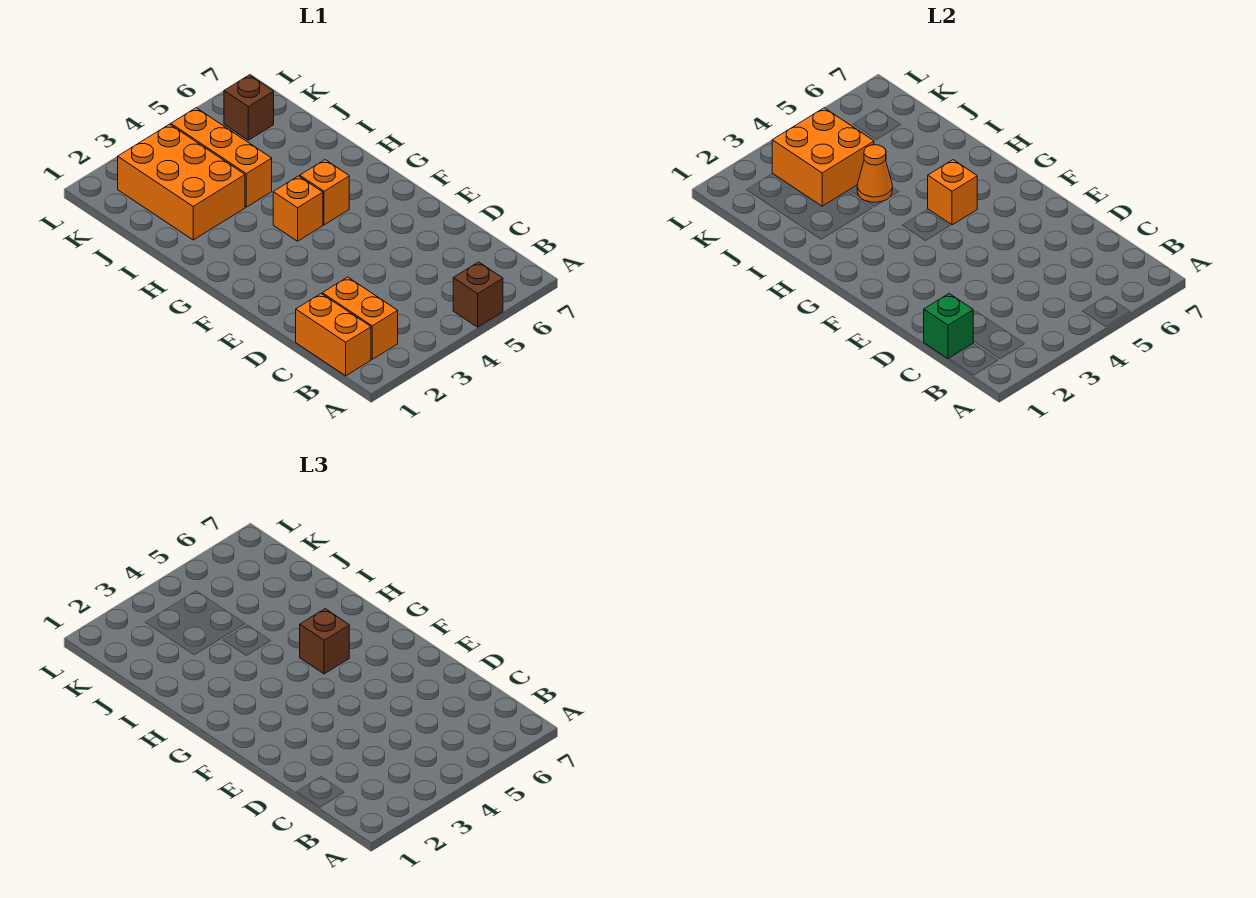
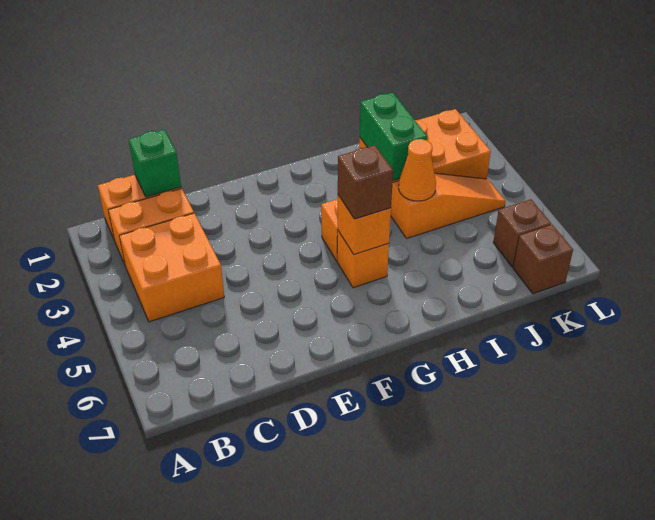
brown 1x1 brick [453,262,503,327] -> brown 1x1 brick moved to [513,225,573,294]
none -> green 1x2 brick [360,93,427,180]
orange 1x3 brick [171,108,272,207] -> orange 1x3 slope [391,173,505,239]
orange 2x2 brick [772,108,874,206] -> orange 2x2 brick moved to [119,213,224,322]

